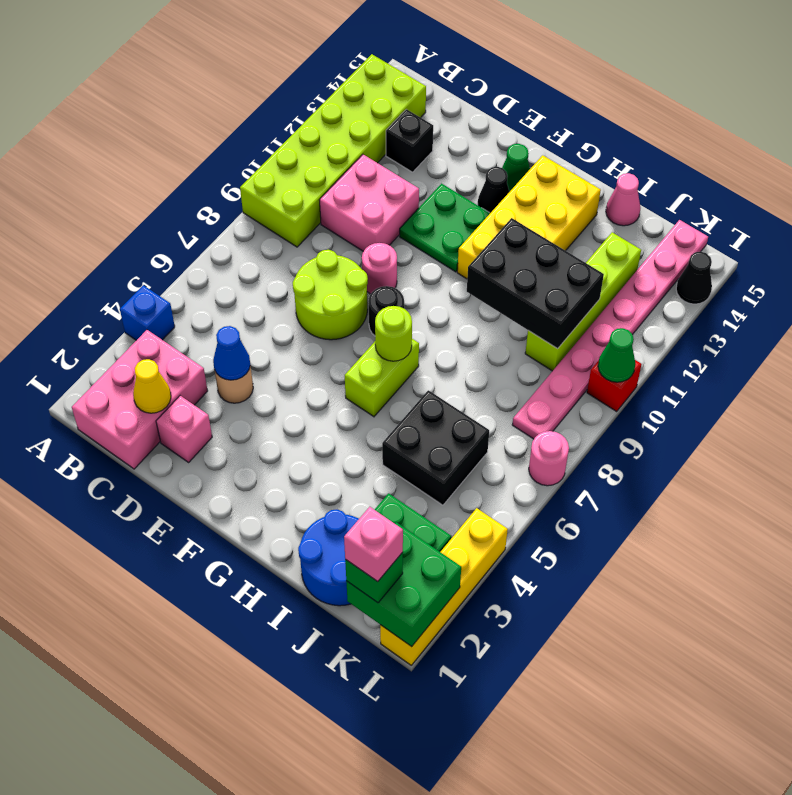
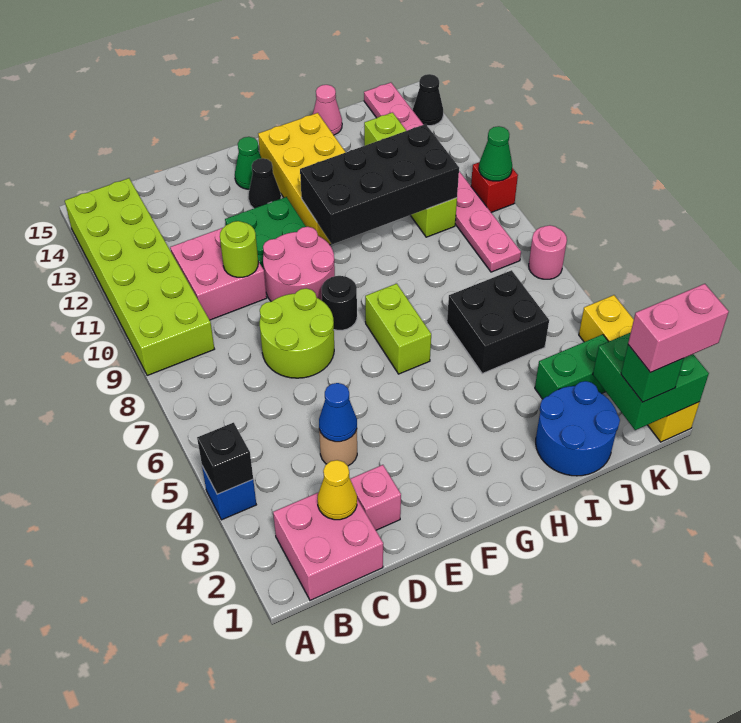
pink 2x3 brick [72,330,208,469] -> pink 2x2 brick [273,492,383,600]
black 1x1 brick [386,109,433,172] -> black 1x1 brick moved to [197,423,253,494]
pink 1x1 round brick [362,243,397,294] -> pink 2x2 round brick [263,227,335,302]
lime 1x1 round brick [375,306,412,361] -> lime 1x1 round brick moved to [220,221,258,277]
black 2x3 brick [467,218,604,349] -> black 2x4 brick [300,124,459,244]
pink 1x1 brick [344,507,403,581] -> pink 1x2 brick [628,284,729,373]

